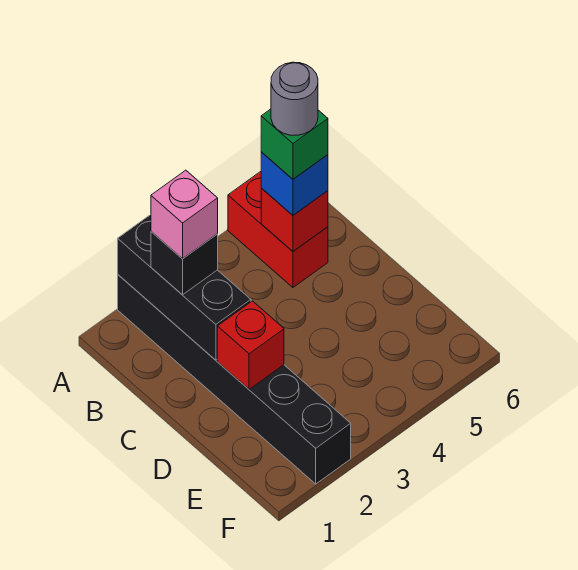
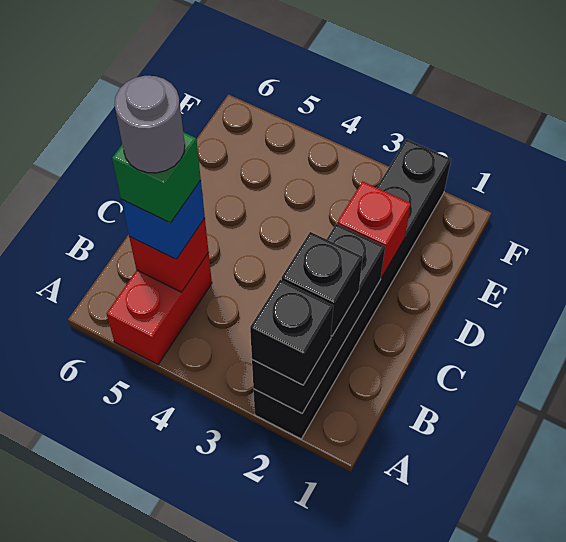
none -> black 1x1 brick [250,280,333,385]
pink 1x1 brick [151,170,218,259] -> none

